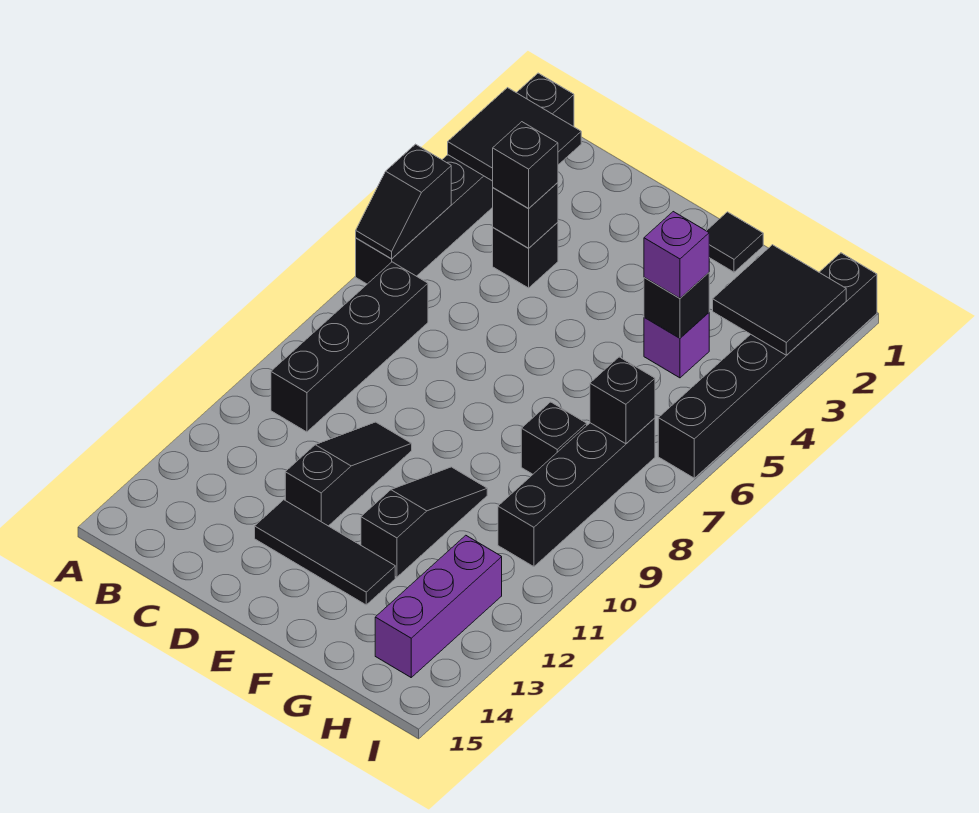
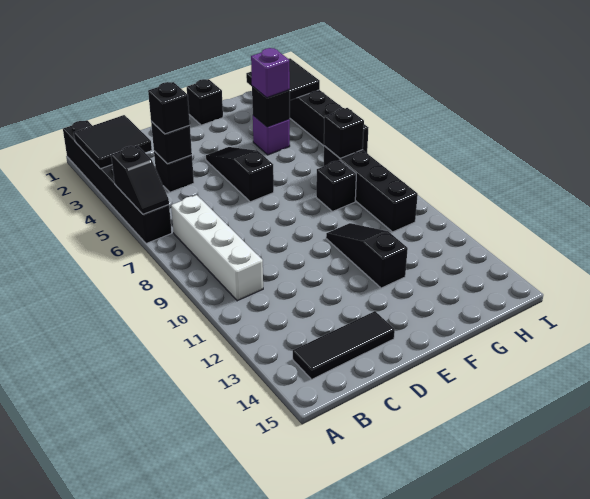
black 1x4 brick [271,262,428,432] -> white 1x4 brick [171,195,263,301]
black 1x3 slope [285,422,412,526] -> black 1x3 slope moved to [206,147,274,202]
black 1x3 tile [255,500,395,605] -> black 1x3 tile moved to [293,311,395,379]
black 1x1 tile [707,212,763,272] -> black 1x1 brick [187,79,223,125]
purple 1x3 brick [375,535,502,677] -> none

